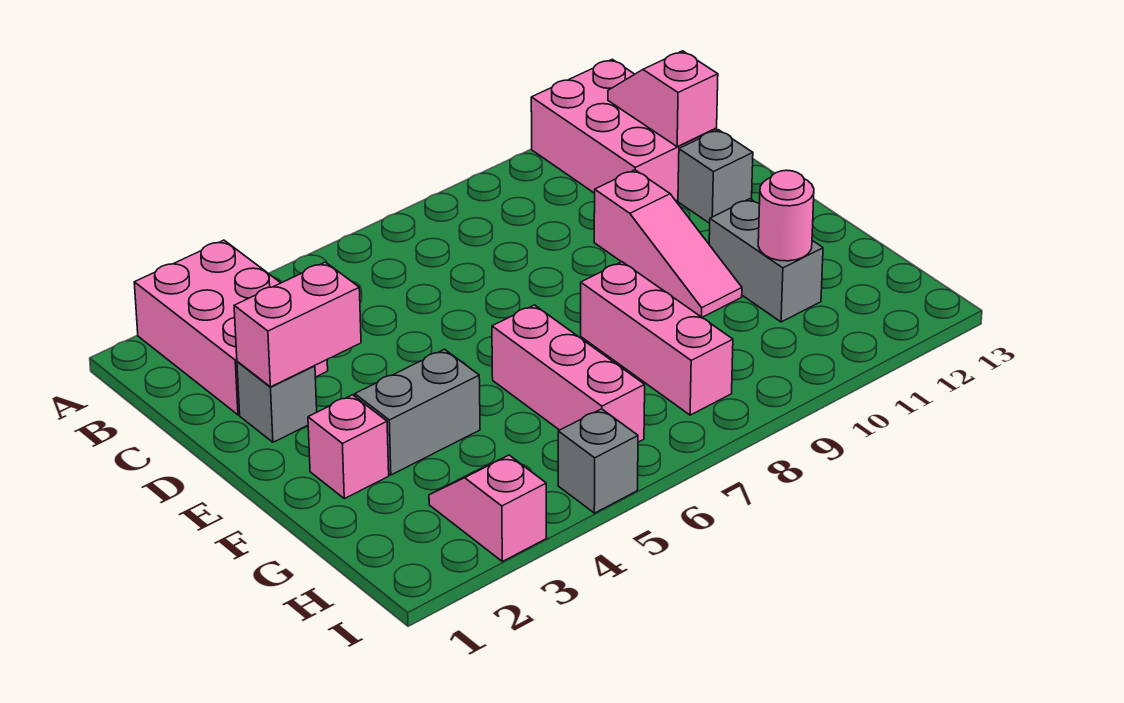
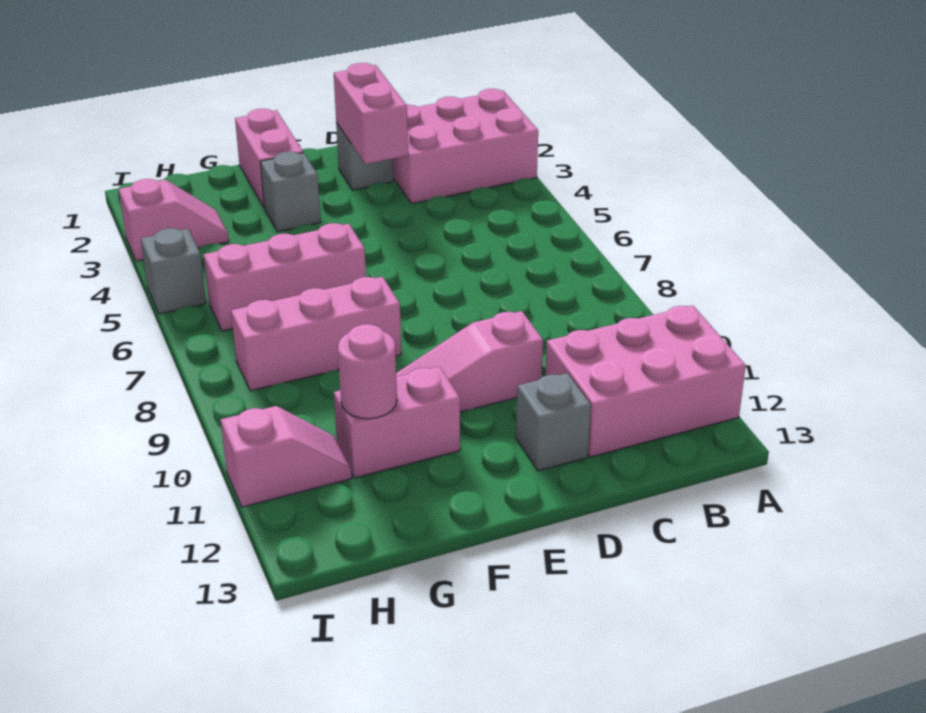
pink 1x2 slope [608,51,718,147] -> pink 1x2 slope moved to [221,406,352,507]
pink 1x1 brick [308,395,389,499] -> pink 1x2 brick [235,109,303,208]
grey 1x2 brick [355,349,480,475] -> grey 1x1 brick [260,152,320,232]
grey 1x2 brick [709,199,823,322] -> pink 1x2 brick [334,366,460,478]

